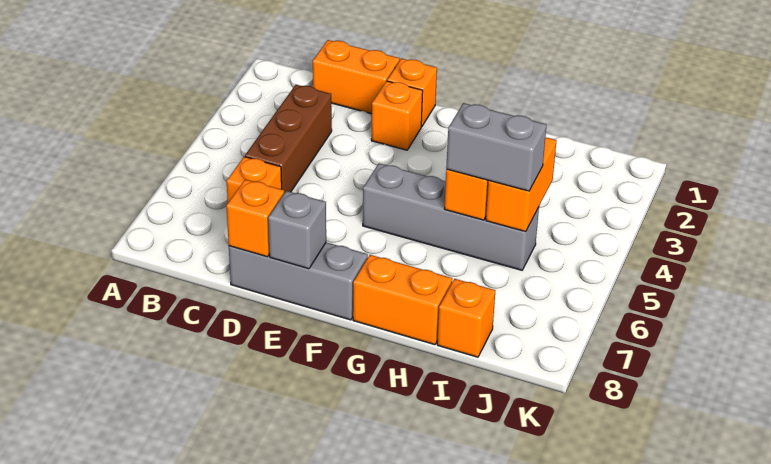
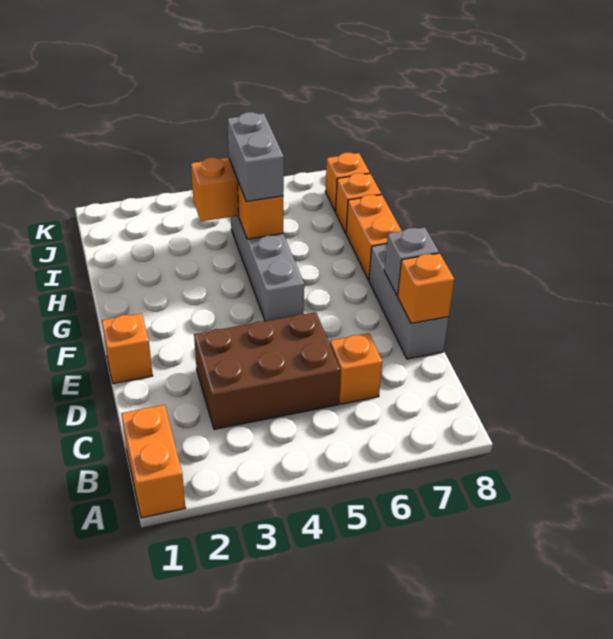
orange 1x2 brick [313,40,400,114] -> orange 1x2 brick moved to [121,405,186,518]
brown 1x3 brick [245,85,332,193] -> brown 2x3 brick [194,312,340,429]
orange 1x1 brick [371,81,423,150] -> orange 1x1 brick moved to [325,153,370,212]

